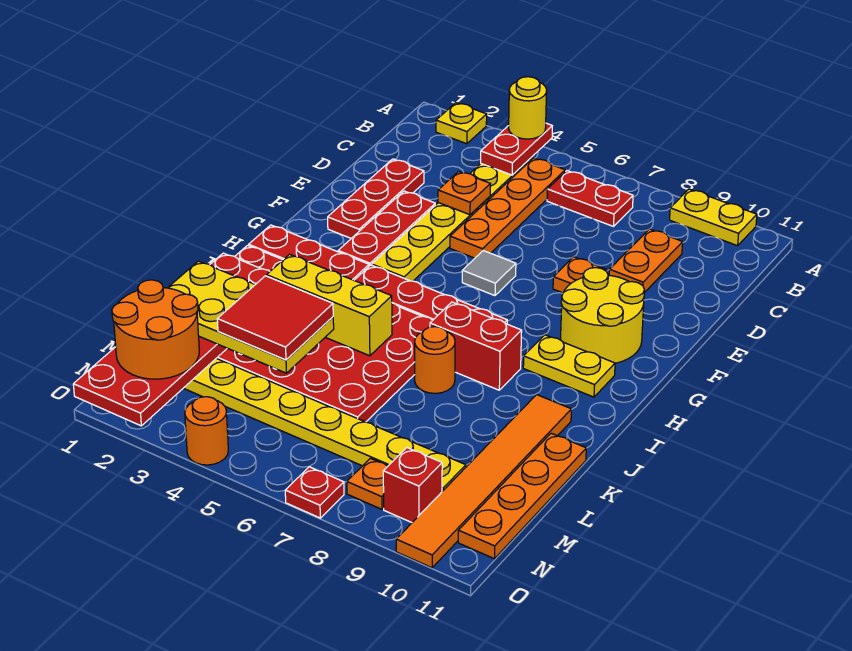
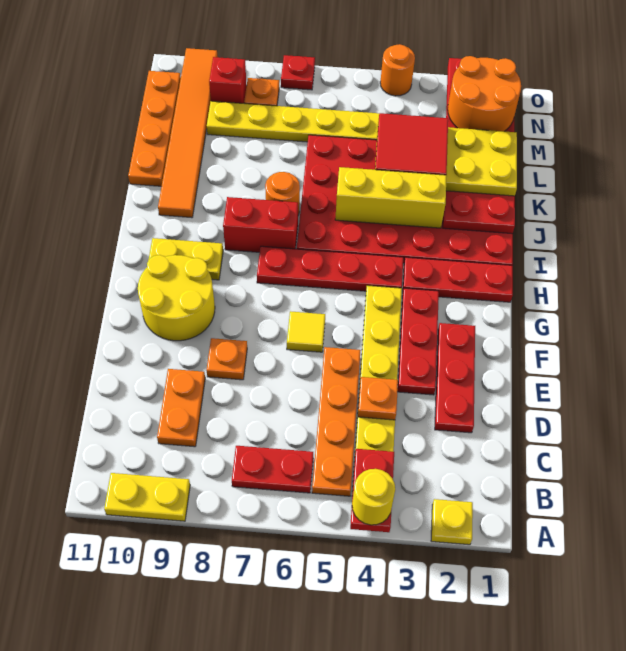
grey 1x1 tile [462,251,516,296] -> yellow 1x1 tile [287,311,325,352]

